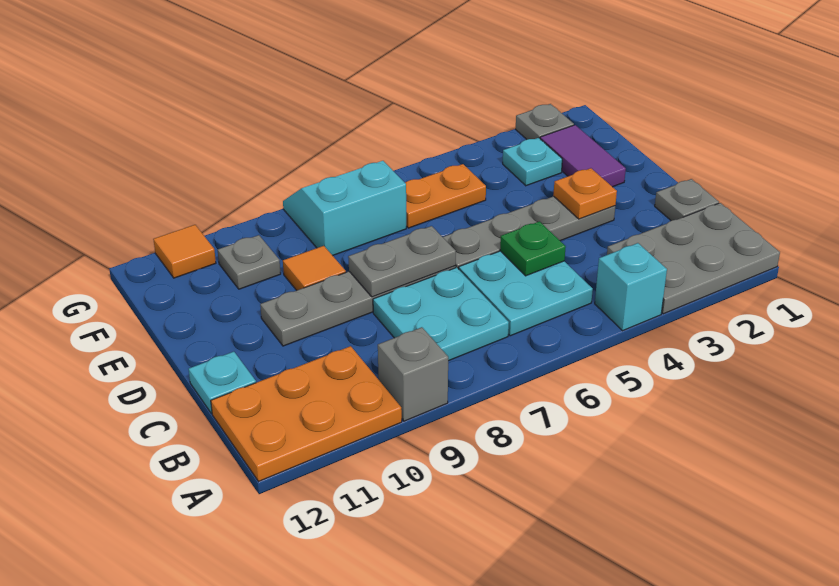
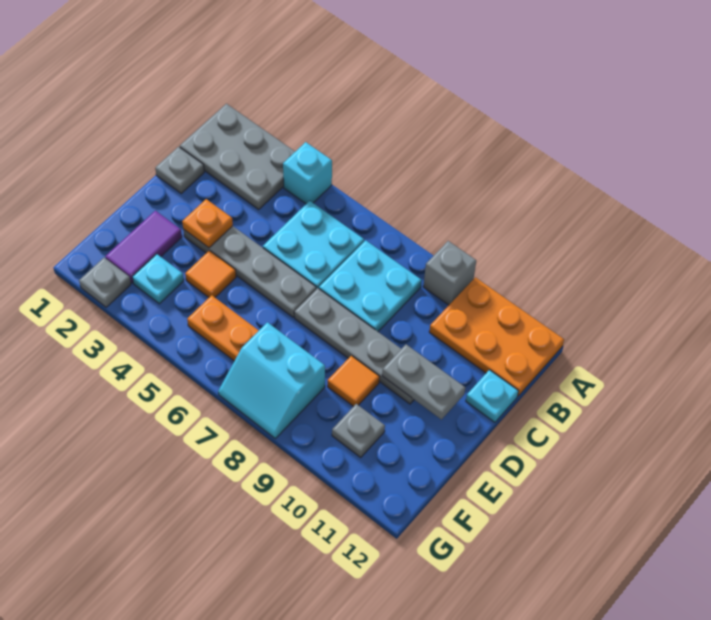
green 1x1 plate [500,221,566,276] -> none
grey 1x2 plate [348,226,456,297] -> grey 1x2 plate moved to [382,345,465,419]
orange 1x1 tile [153,225,216,278] -> orange 1x1 tile moved to [185,251,236,297]

